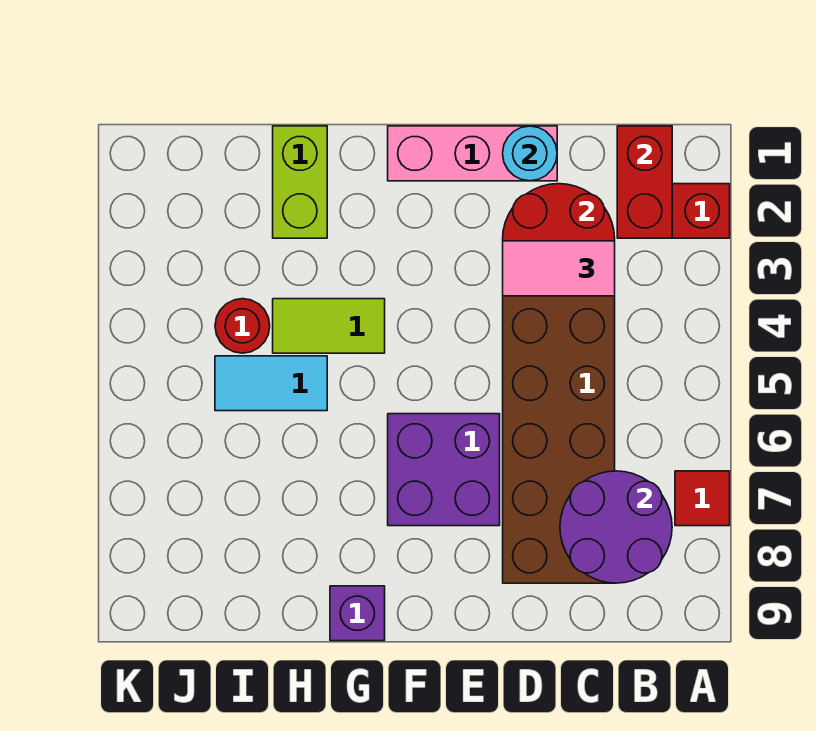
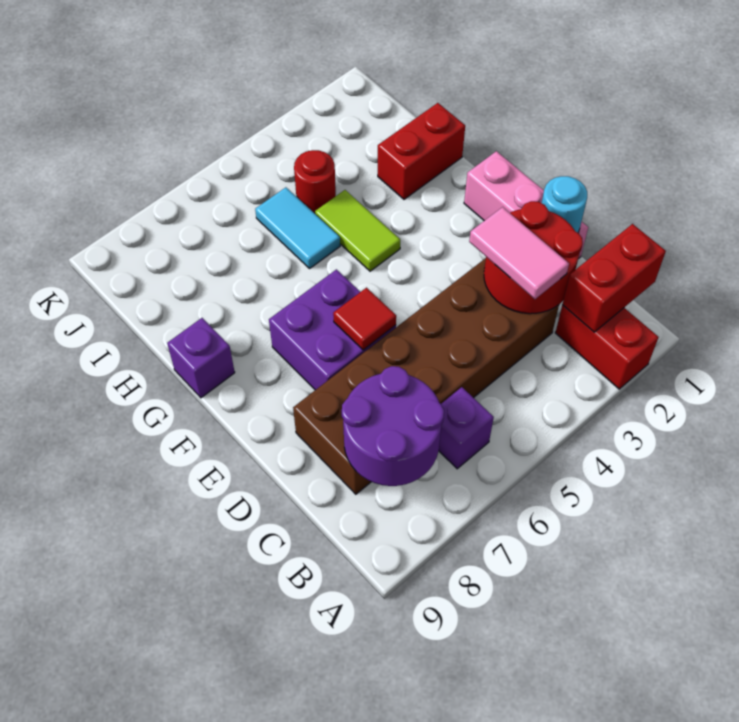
red 1x1 tile [675,471,730,526] -> red 1x1 tile moved to [333,288,396,350]
none -> purple 1x1 brick [439,387,494,469]
lime 1x2 brick [273,126,327,238] -> red 1x2 brick [378,103,465,199]

